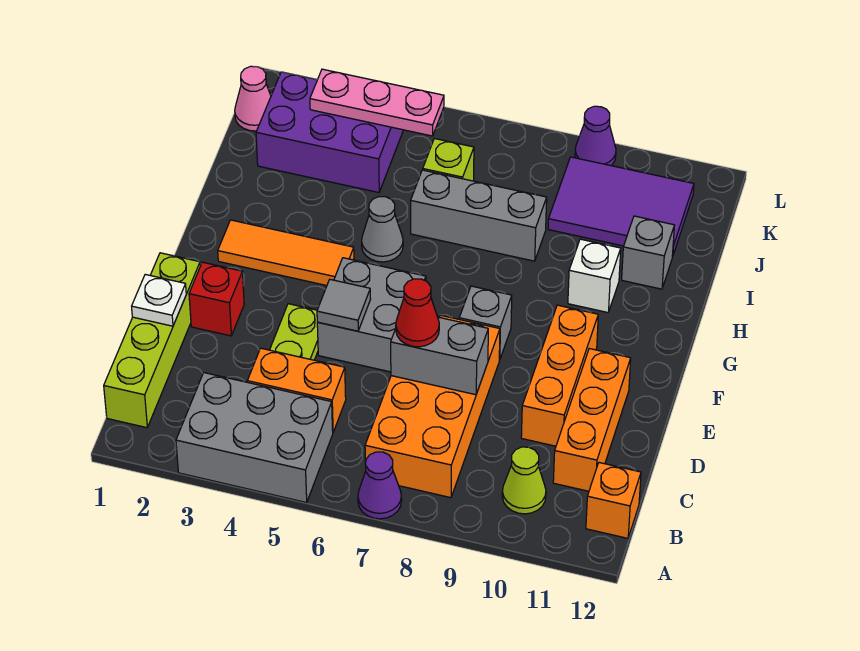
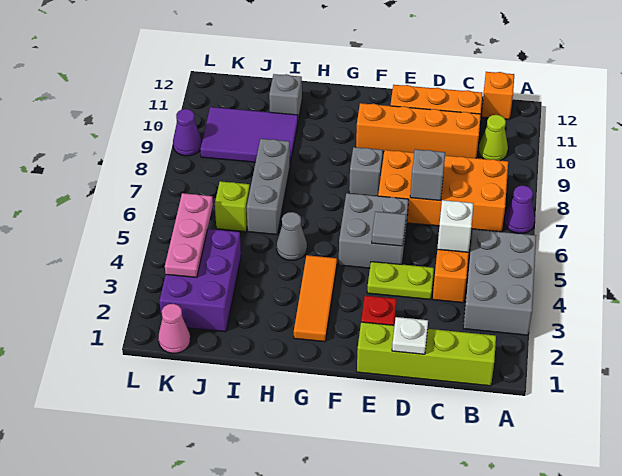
grey 1x2 brick [391,317,488,395] -> grey 1x1 brick [410,149,445,201]
red 1x1 cone [396,279,439,347] -> none
orange 1x3 brick [521,305,598,446] -> orange 1x4 brick [356,103,481,158]
white 1x1 brick [568,239,621,312] -> white 1x1 brick moved to [437,200,474,252]
purple 2x3 tile [548,157,694,256] -> purple 2x3 tile turned to [200,107,298,164]

